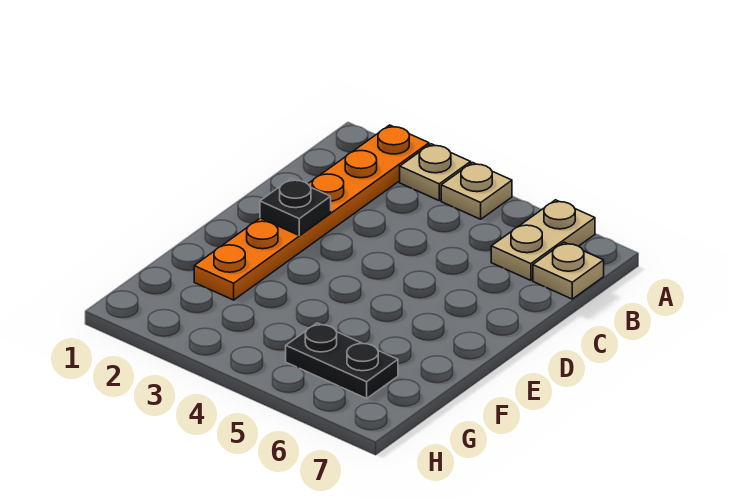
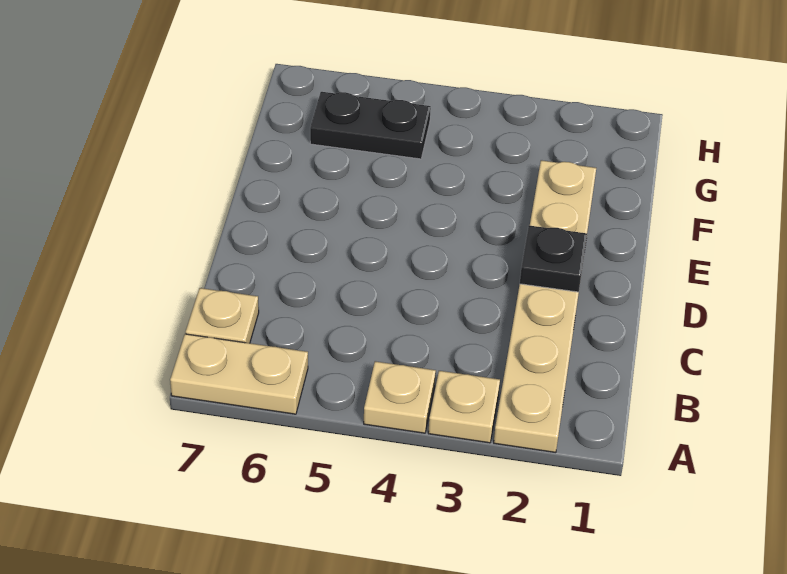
orange 1x6 plate [194,125,429,300] -> tan 1x6 plate [494,160,596,453]
tan 1x2 plate [491,200,595,280] -> tan 1x2 plate turned to [170,334,308,414]

